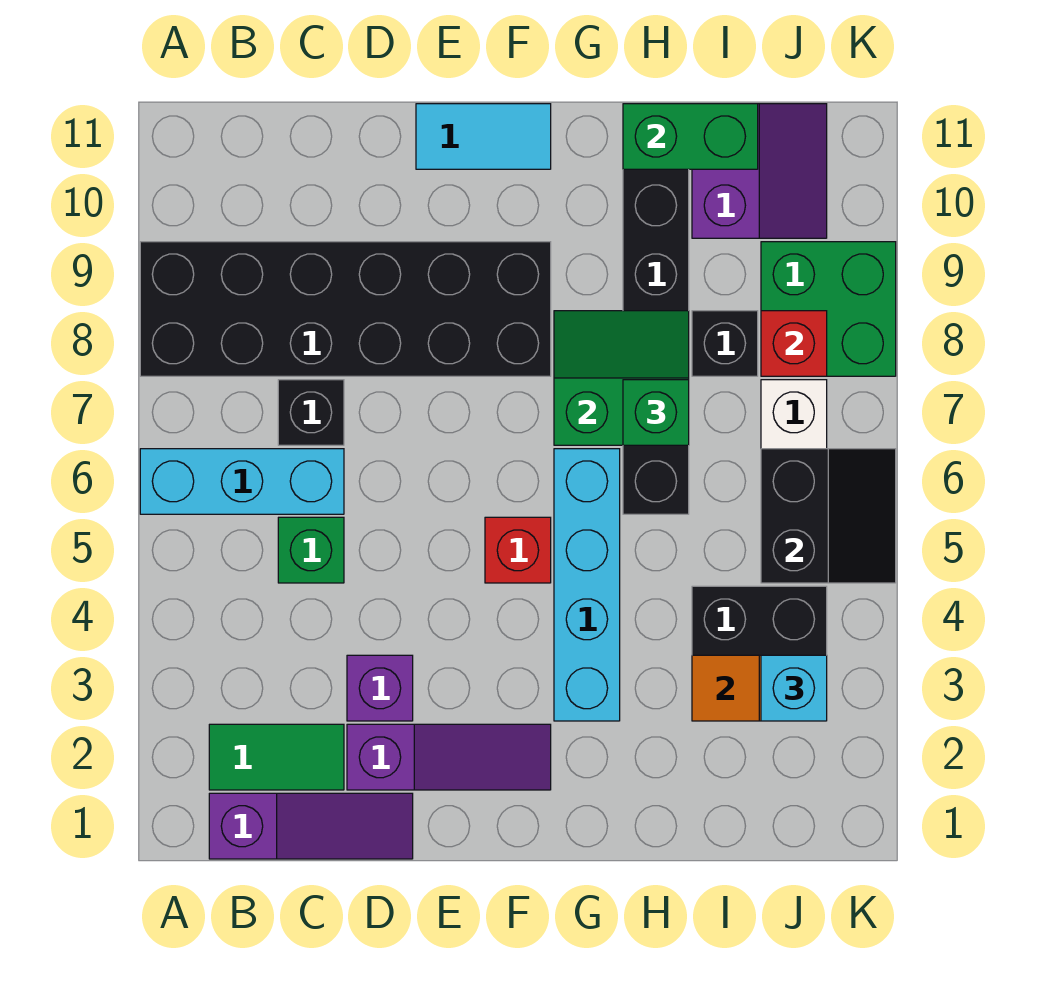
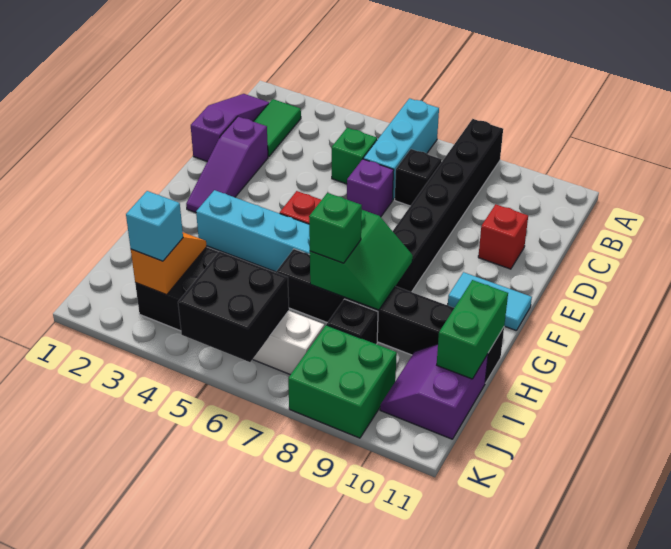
black 2x6 brick [140,242,551,376] -> black 1x6 brick [393,119,503,292]
purple 1x3 slope [209,793,413,859] -> purple 1x3 slope turned to [191,94,270,161]
purple 1x1 brick [347,655,413,721] -> purple 1x1 brick moved to [347,159,394,217]
cyan 1x2 tile [416,104,551,169] -> cyan 1x2 tile turned to [448,272,532,331]
purple 2x2 slope [692,104,827,238] -> purple 2x2 slope turned to [380,344,488,439]
black 2x2 slope [761,449,896,583] -> black 2x2 brick [178,252,289,362]
red 1x1 brick [761,311,827,376] -> red 1x1 brick moved to [478,204,528,269]

